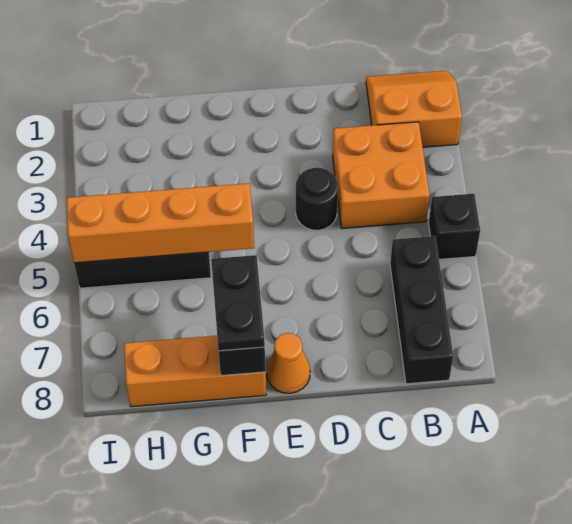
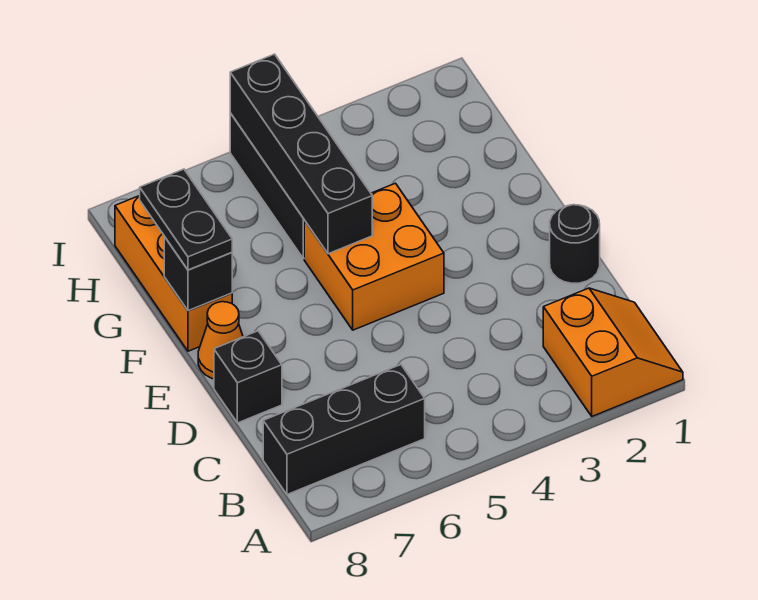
black 1x1 brick [429,194,480,259] -> black 1x1 brick moved to [214,331,282,423]
orange 2x2 brick [333,122,430,228] -> orange 2x2 brick moved to [304,183,444,330]
black 1x1 round brick [296,168,338,230] -> black 1x1 round brick moved to [550,205,600,283]
orange 1x4 brick [67,183,254,263] -> black 1x4 brick [230,54,372,254]
black 1x2 plate [211,255,265,351] -> black 1x2 plate turned to [140,169,232,270]

